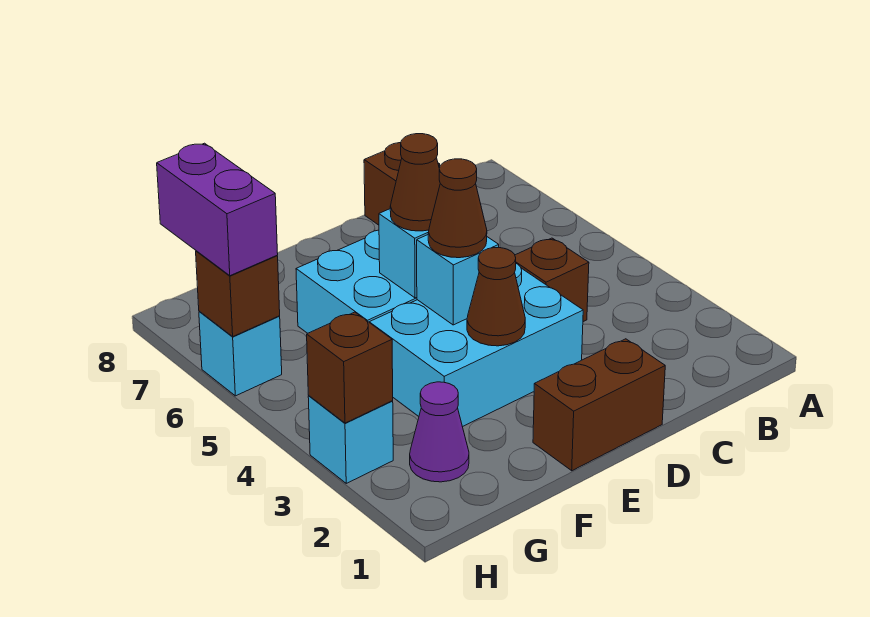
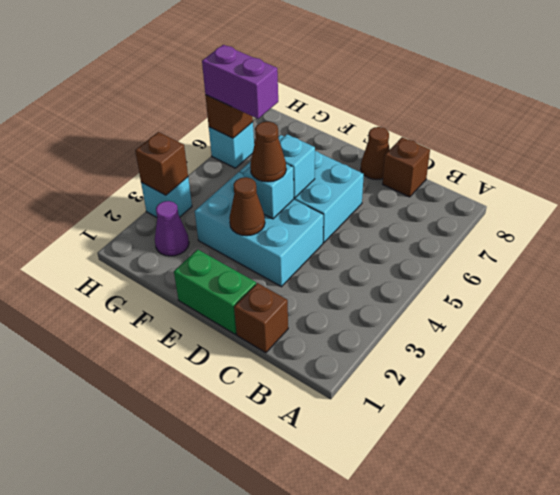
brown 1x1 brick [515,238,589,322] -> brown 1x1 brick moved to [234,283,288,353]
brown 1x2 brick [533,339,665,471] -> green 1x2 brick [174,249,256,334]
brown 1x1 cone [390,134,440,231] -> brown 1x1 cone moved to [361,127,390,179]
purple 1x2 brick [157,143,278,276] -> purple 1x2 brick turned to [202,45,278,119]

